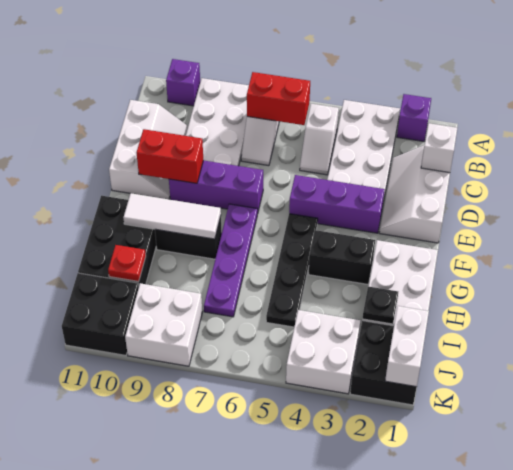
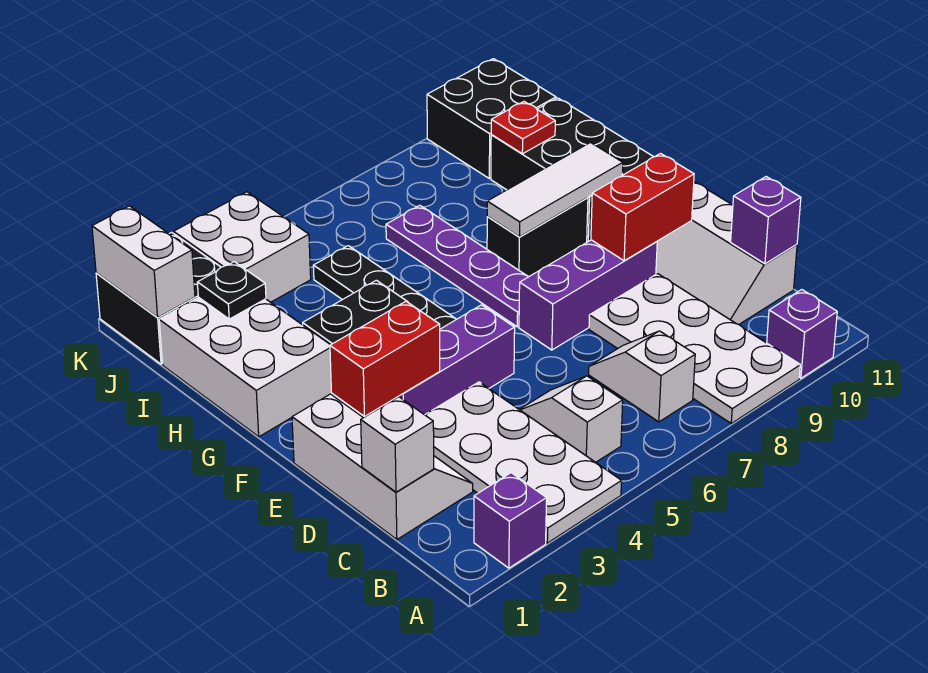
red 1x2 brick [247,72,310,125] -> red 1x2 brick moved to [330,301,440,416]
none -> purple 1x1 brick [731,177,801,264]
white 2x2 brick [125,283,202,366] -> none

